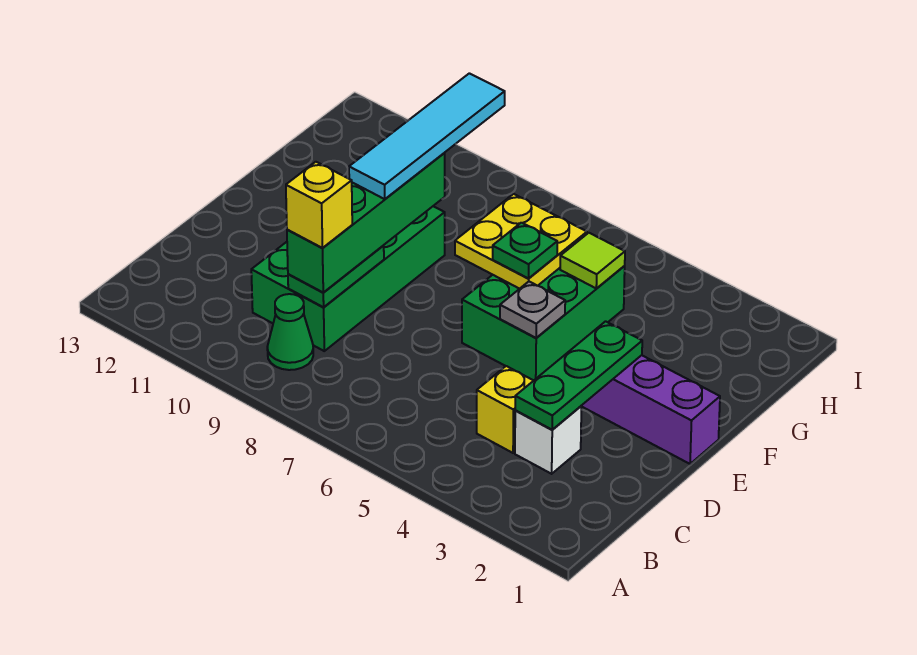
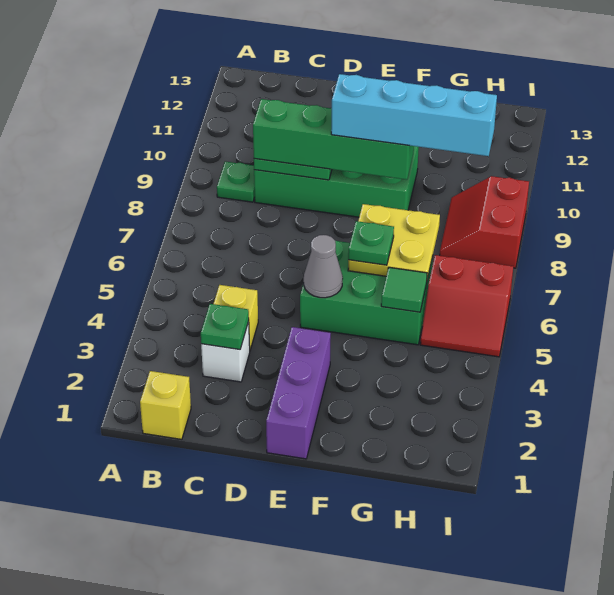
green 1x1 cone [267,294,313,370] -> green 1x1 plate [217,161,255,202]
green 1x3 plate [515,321,642,430] -> green 1x1 plate [201,304,249,350]
yellow 1x1 brick [286,162,352,248] -> yellow 1x1 brick moved to [140,371,191,439]
grey 1x1 plate [500,282,565,338] -> grey 1x1 cone [304,235,343,298]
cyan 1x4 tile [349,73,505,199] -> cyan 1x4 brick [331,74,497,156]
lime 1x1 tile [560,233,625,289] -> green 1x1 tile [381,267,427,312]
none -> red 2x2 slope [420,255,513,357]
none -> red 2x2 slope [440,176,529,268]

